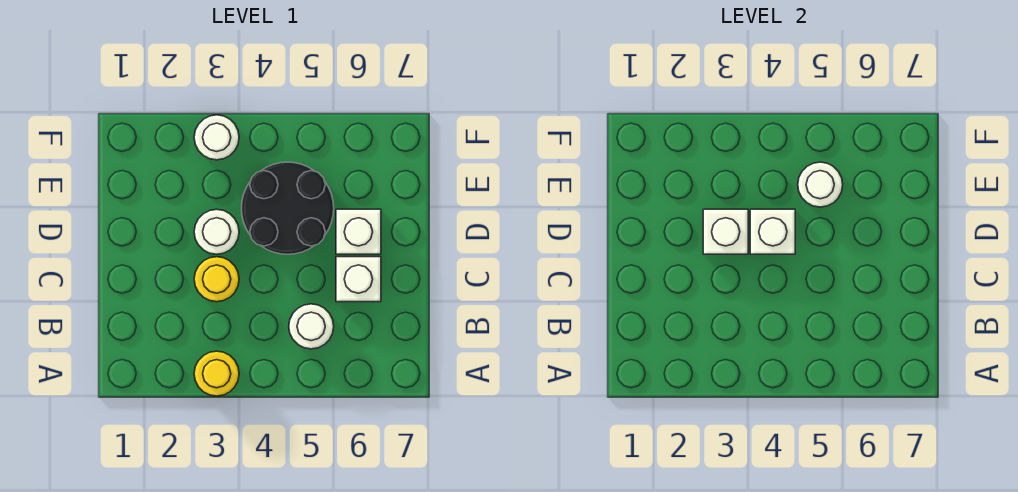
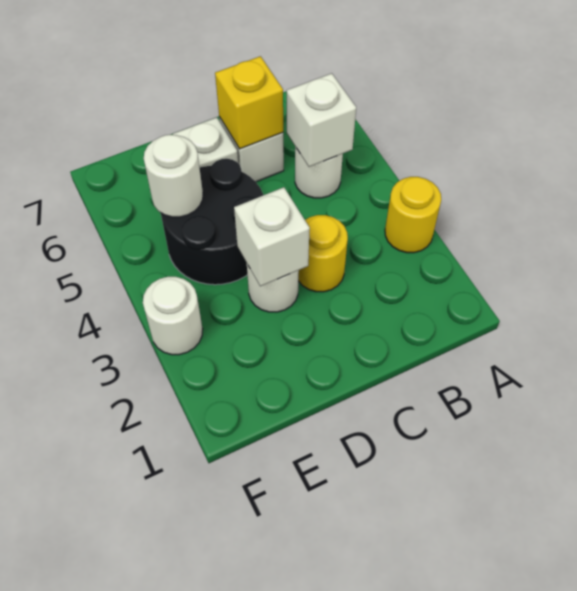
none -> yellow 1x1 brick [215,56,283,149]
white 1x1 brick [750,209,795,254] -> white 1x1 brick moved to [287,73,356,167]

